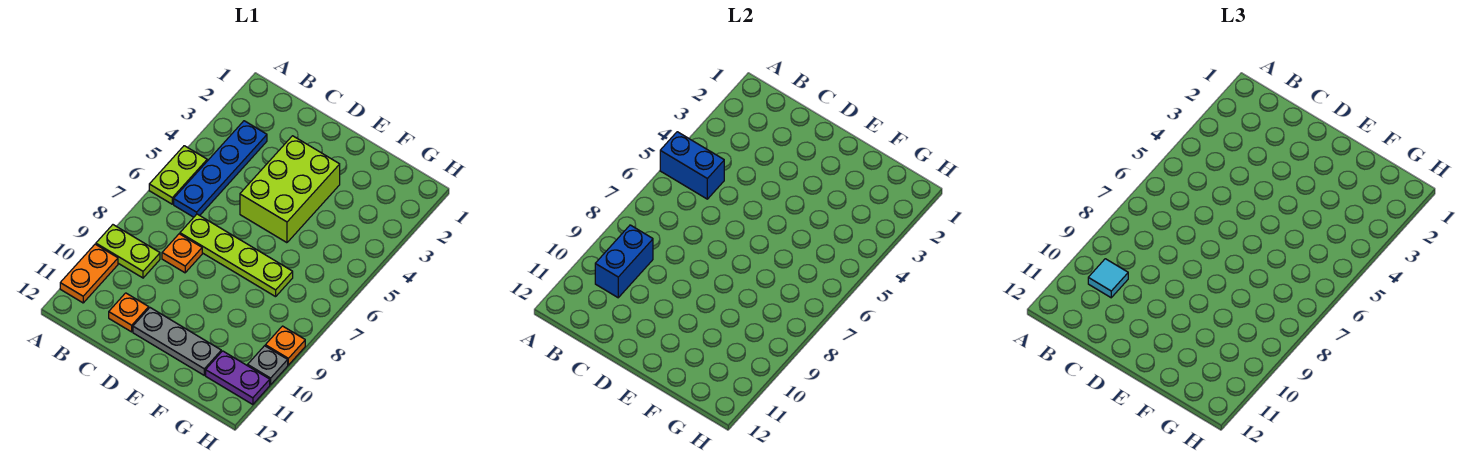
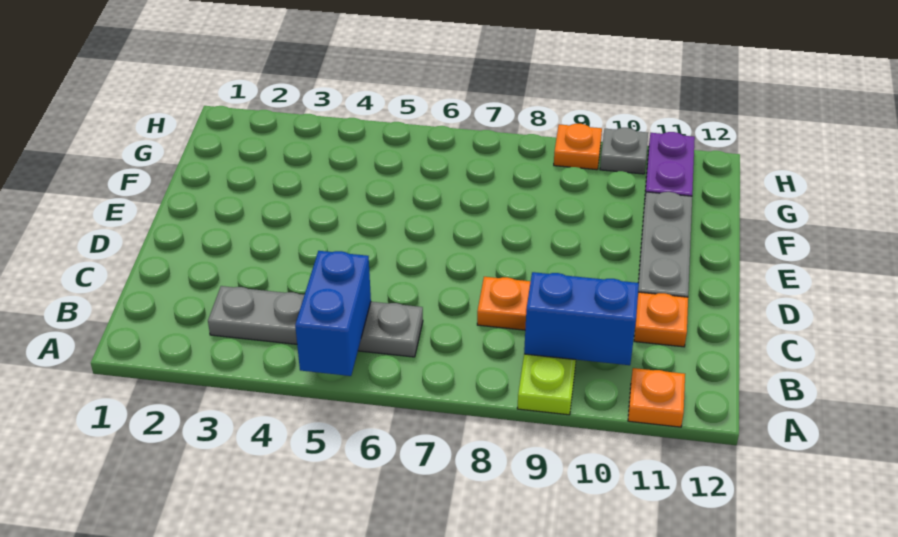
lime 1x2 plate [149,146,207,204] -> none
orange 1x2 plate [60,244,118,303] -> orange 1x1 plate [628,368,685,427]
blue 1x4 plate [174,121,267,217] -> grey 1x4 plate [208,286,423,357]
cyan 1x1 tile [1088,259,1128,298] -> none
lime 1x4 plate [180,214,293,297] -> none
lime 2x3 brick [240,136,340,243] -> none

